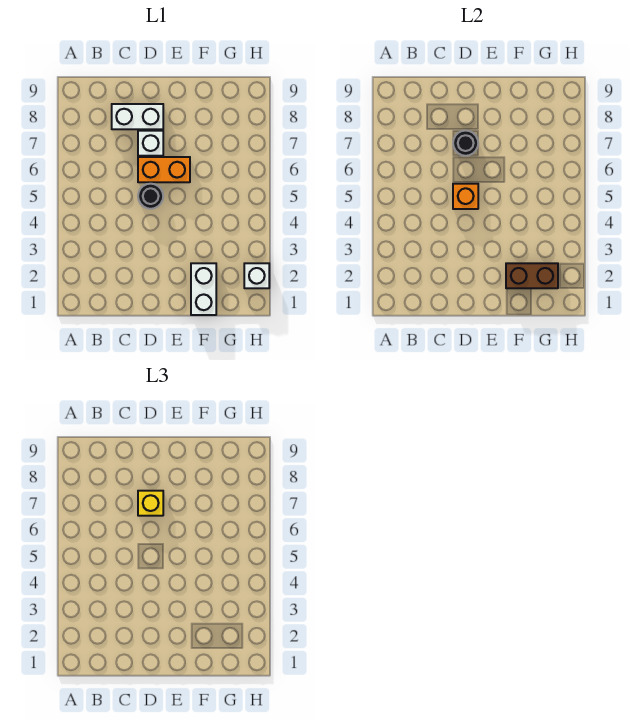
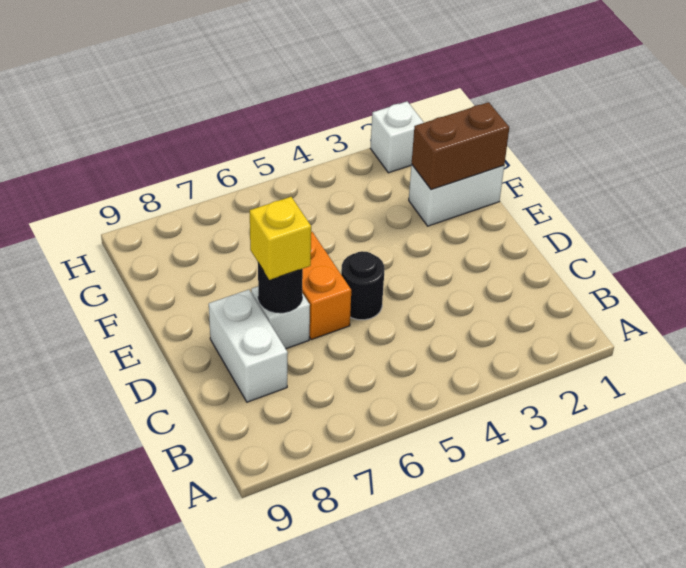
orange 1x1 brick [453,184,478,209] -> none
brown 1x2 brick [506,263,558,288] -> brown 1x2 brick turned to [412,102,509,190]

